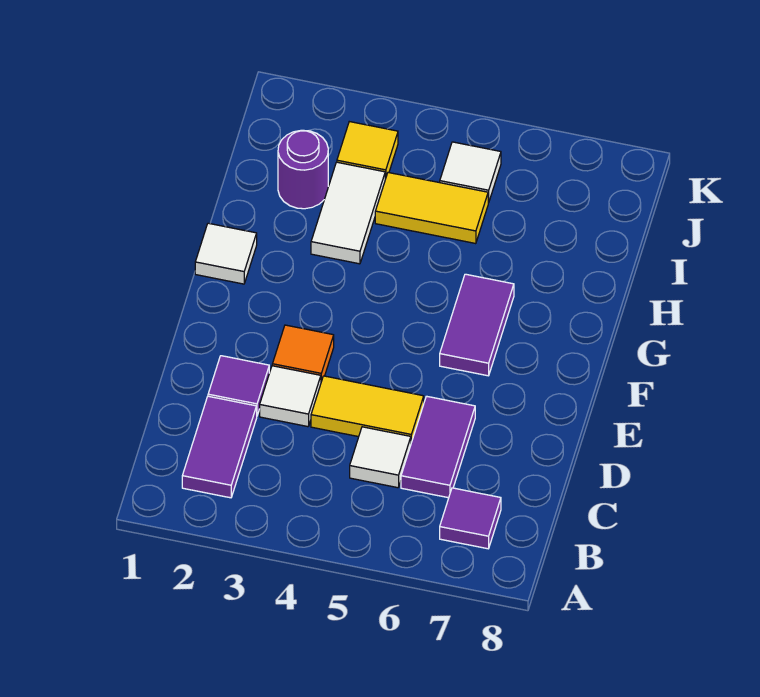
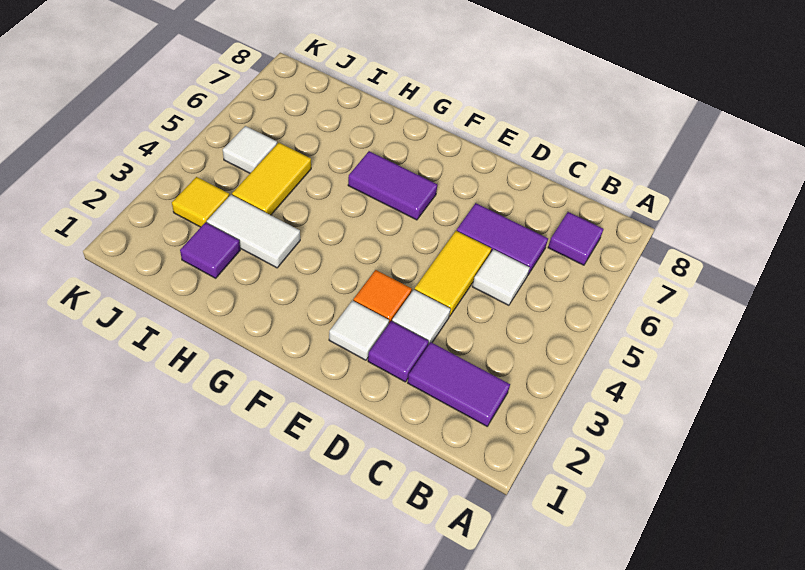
white 1x1 tile [195,223,257,284] -> white 1x1 tile moved to [329,301,389,360]
purple 1x1 round brick [278,130,328,209] -> purple 1x1 tile [180,222,240,278]

